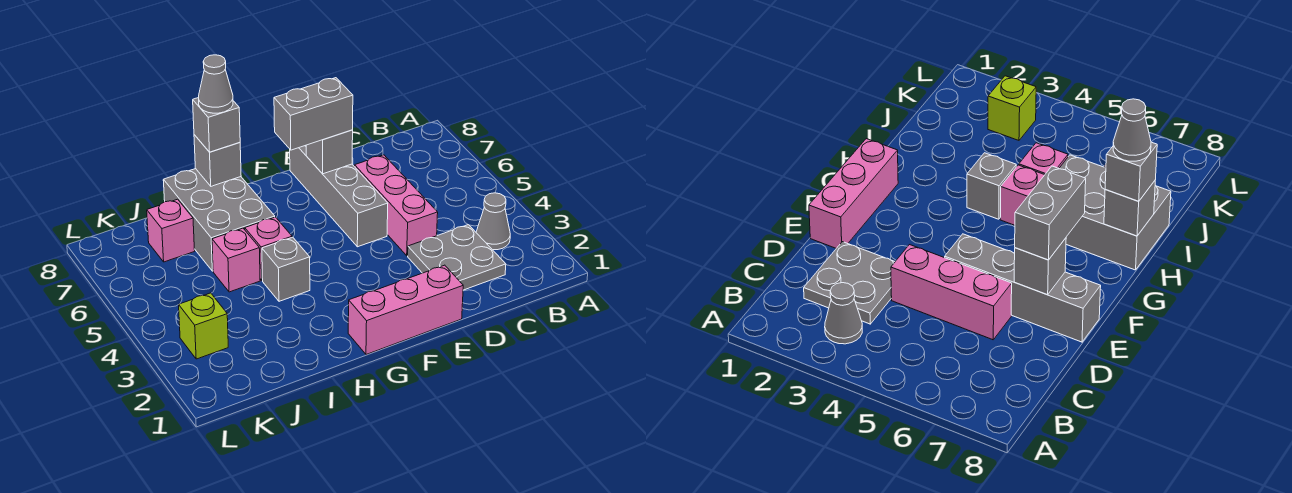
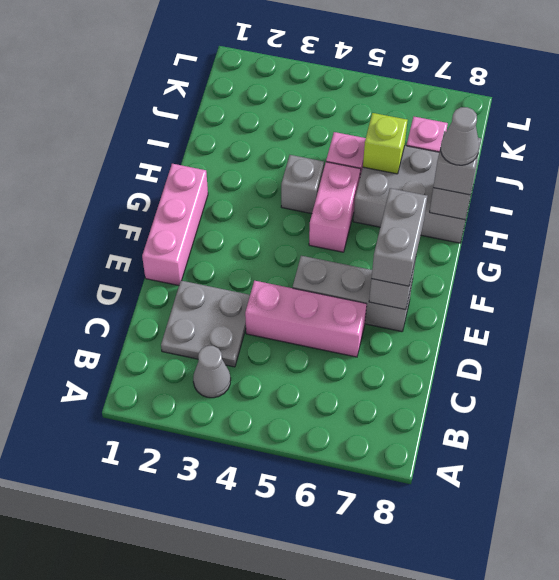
grey 1x4 brick [290,145,388,247] -> grey 1x3 brick [293,256,413,332]
pink 1x1 brick [245,217,292,280] -> pink 1x2 brick [309,162,361,252]
lime 1x1 brick [179,293,228,359] -> lime 1x1 brick moved to [363,113,408,174]

